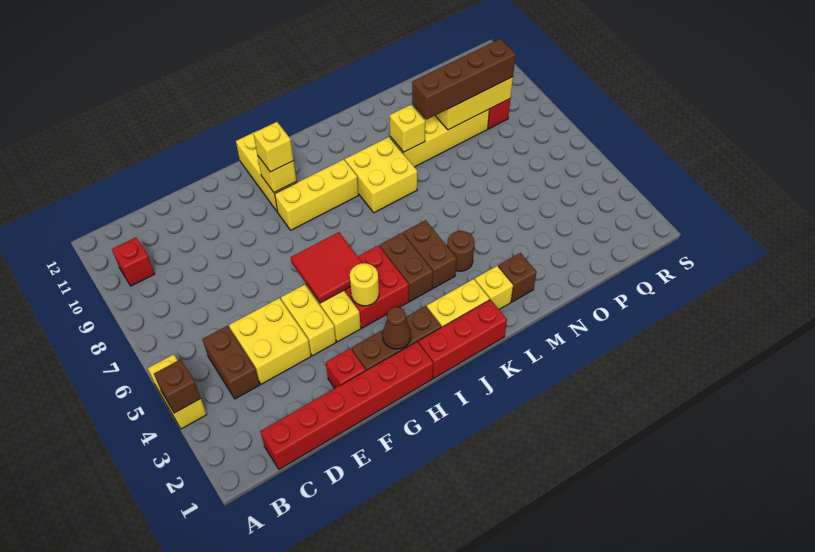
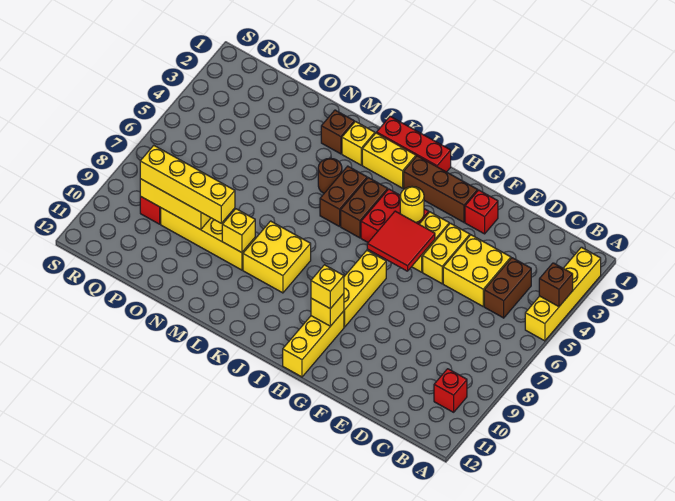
yellow 1x2 brick [148,354,207,429] -> yellow 1x4 brick [525,247,601,341]
red 1x6 brick [260,342,433,469] -> none
brown 1x1 cone [382,307,411,349] -> none
yellow 1x3 brick [275,159,358,230] -> yellow 1x3 brick turned to [344,250,386,327]
brown 1x4 brick [412,39,516,120] -> yellow 1x4 brick [140,145,235,223]

